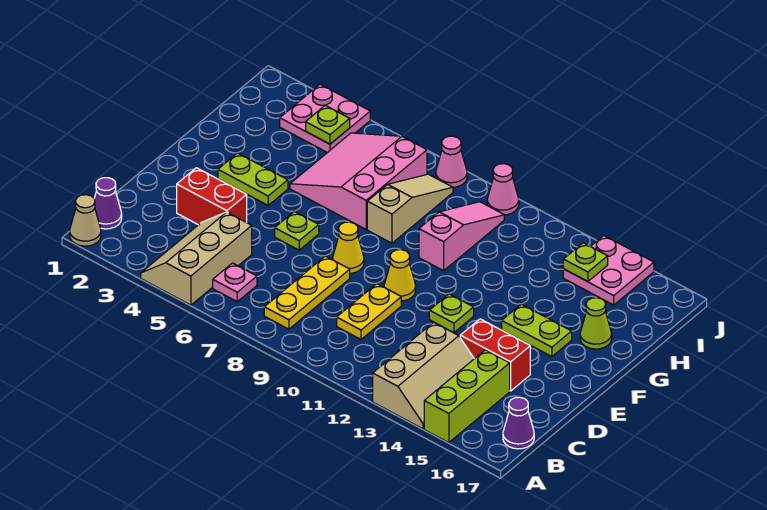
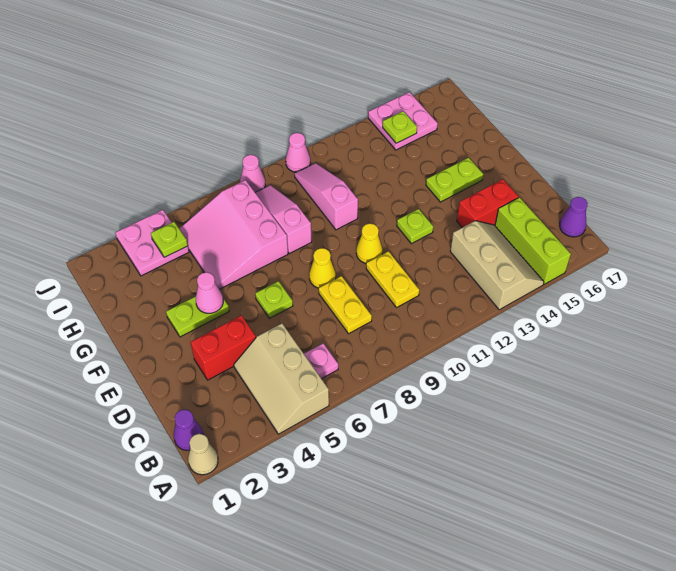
yellow 1x3 plate [264,256,350,329] -> yellow 1x2 plate [319,276,372,334]
none -> pink 1x1 cone [196,272,223,313]
tan 1x3 slope [367,174,453,243] -> pink 1x3 slope [255,185,312,254]
lime 1x1 cone [580,298,612,349] -> none

